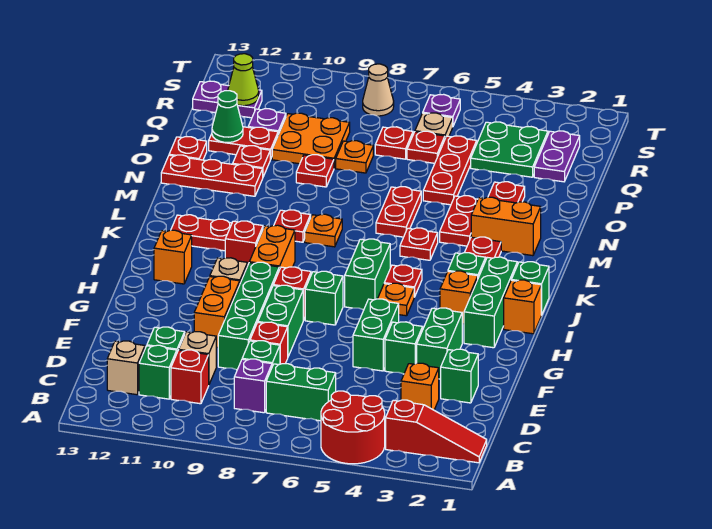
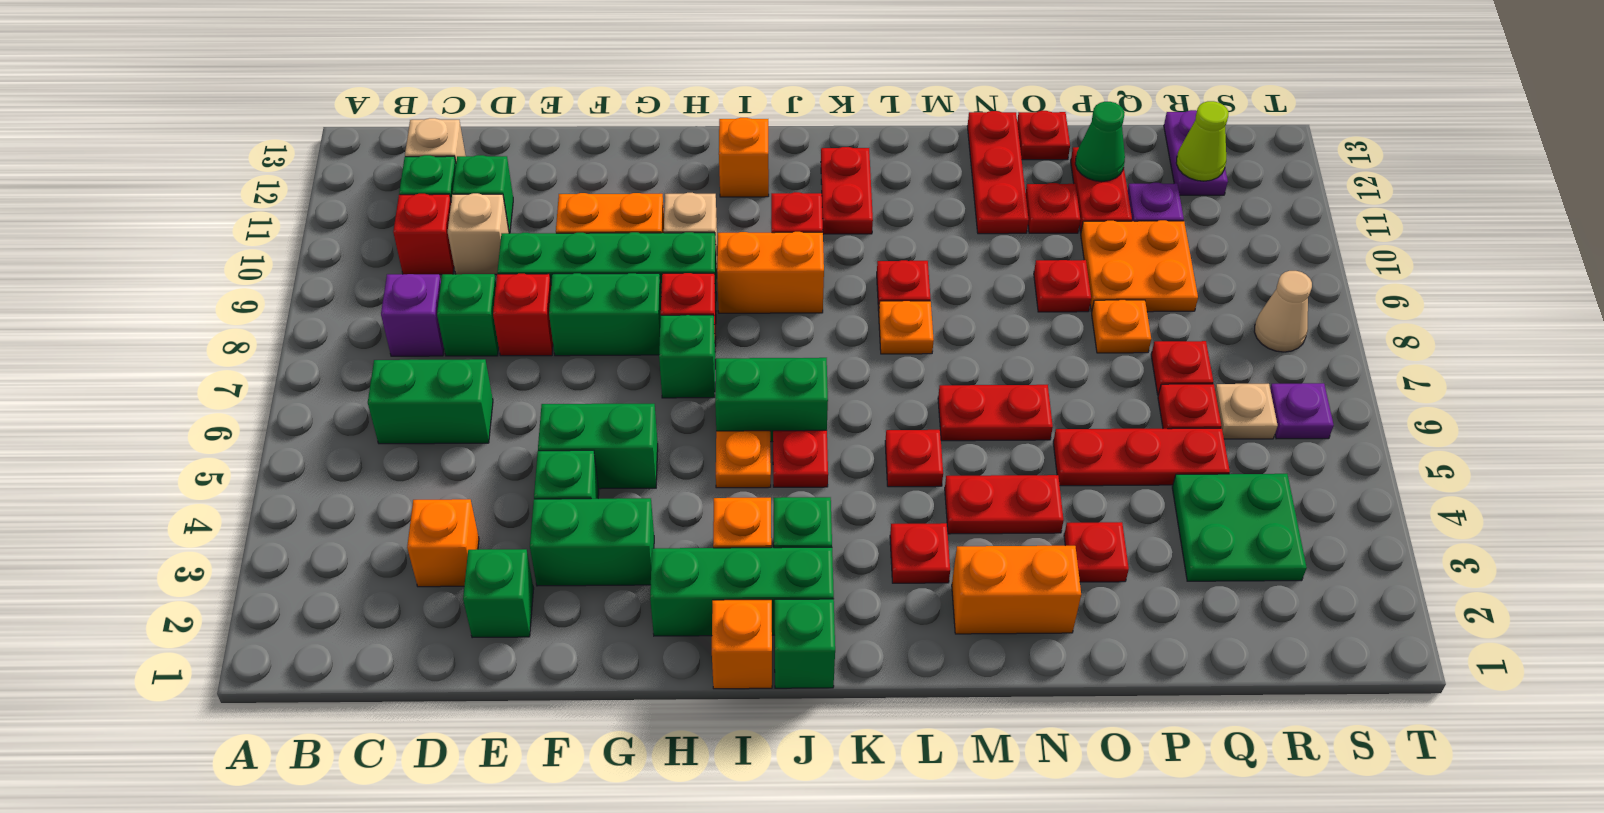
red 2x2 round brick [321,391,385,464] -> none
red 1x3 slope [386,400,487,463] -> none
green 1x2 brick [266,364,336,421] -> green 1x2 brick turned to [368,359,493,444]
orange 1x2 brick [471,197,541,256] -> orange 1x2 brick turned to [952,546,1081,634]
purple 1x2 plate [534,131,580,182] -> none

